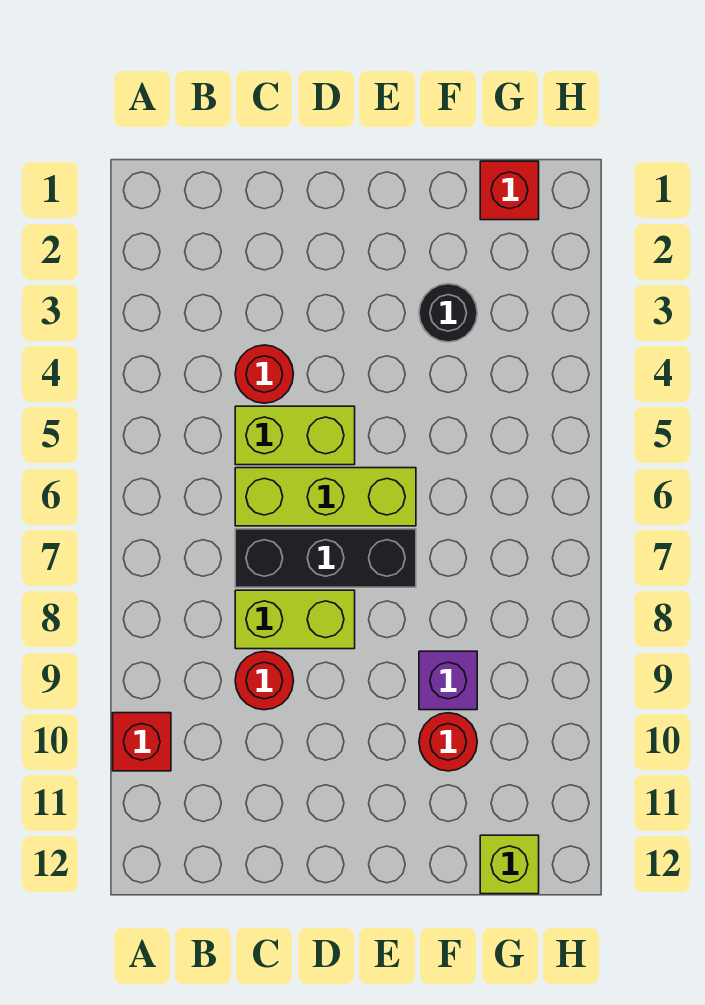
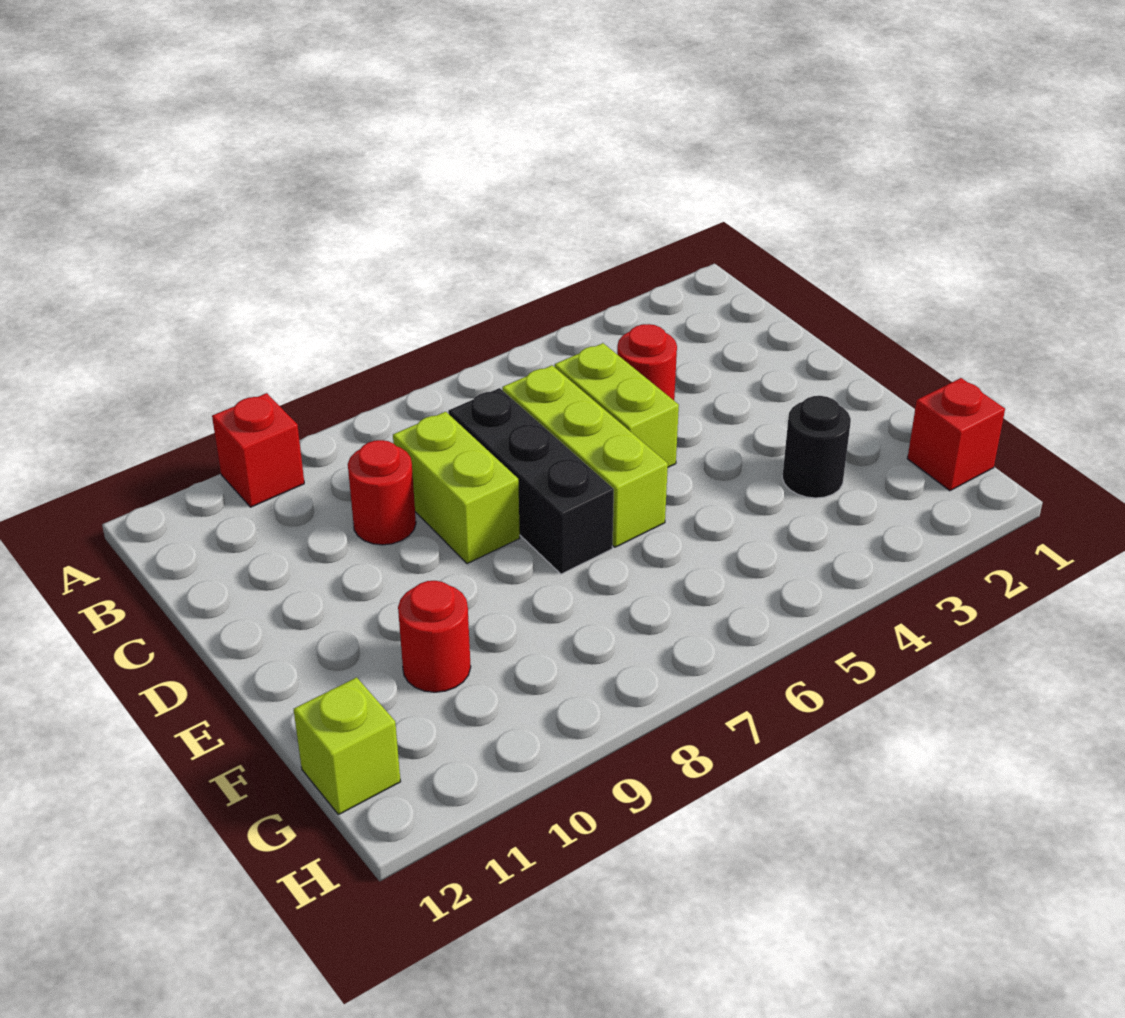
purple 1x1 brick [419,651,477,710] -> none

